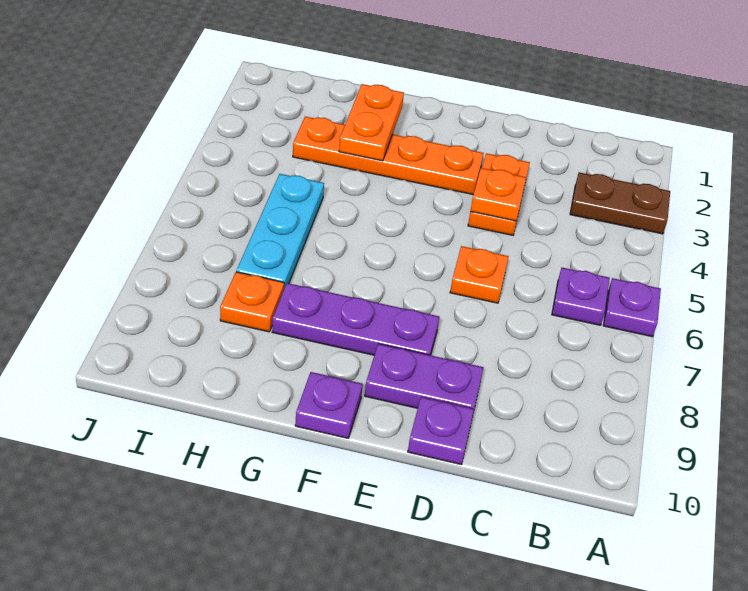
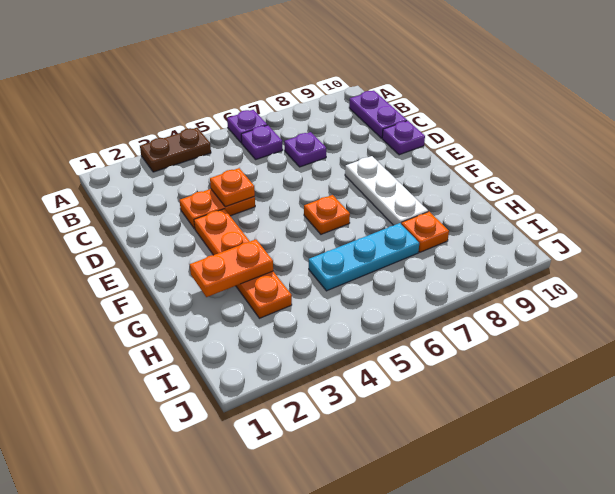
brown 1x2 plate [570,172,670,234] -> brown 1x2 plate turned to [140,128,211,172]
orange 1x1 plate [450,246,509,303] -> orange 1x1 plate moved to [304,195,350,234]
purple 1x2 plate [365,344,484,409] -> purple 1x2 plate moved to [349,91,407,138]
purple 1x3 plate [272,283,439,355] -> white 1x3 plate [345,156,428,225]
purple 1x1 plate [295,372,363,438] -> purple 1x1 plate moved to [284,132,326,167]

